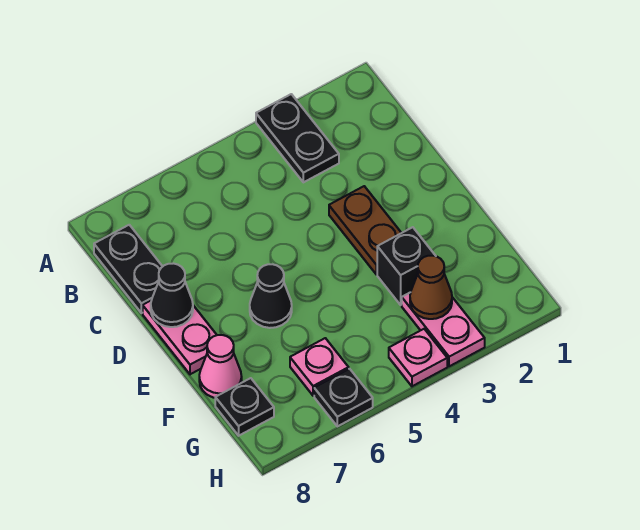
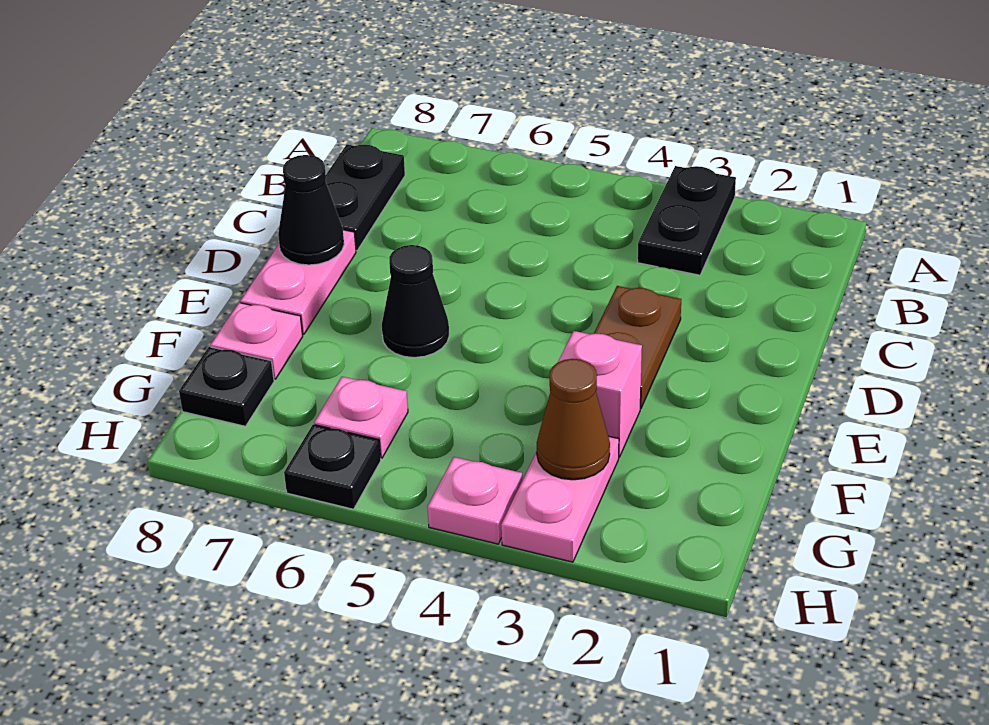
black 1x1 brick [377,227,435,305] -> pink 1x1 brick [558,331,642,457]
pink 1x1 cone [199,335,242,398] -> pink 1x1 plate [210,303,303,379]

